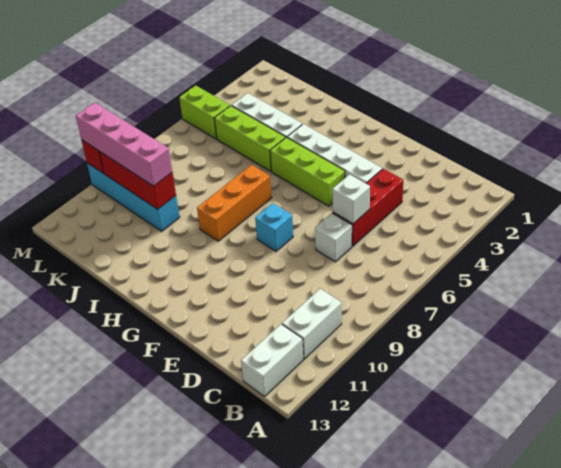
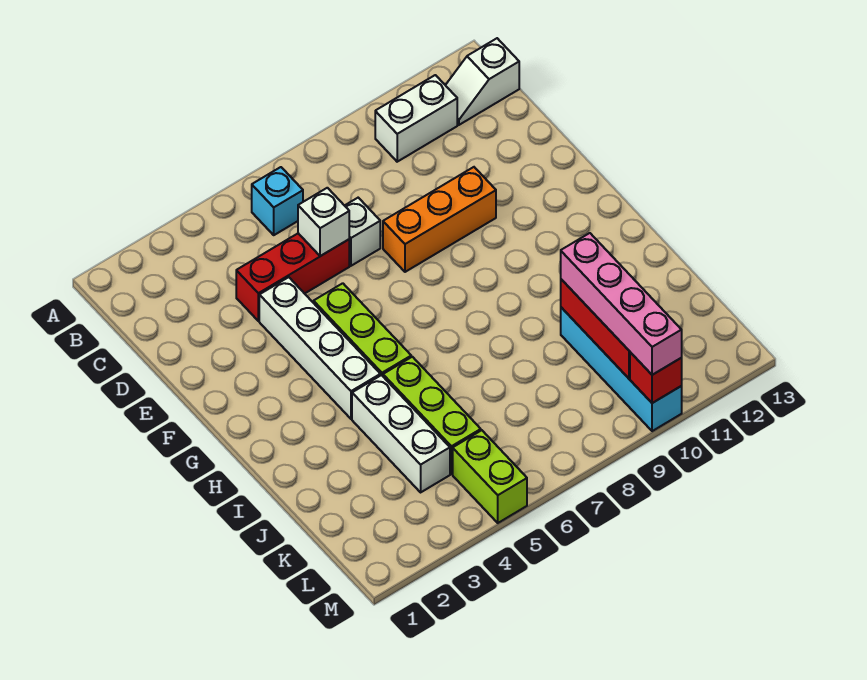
white 1x2 brick [241,324,304,397] -> white 1x2 slope [446,38,519,125]
cyan 1x1 brick [255,203,293,251] -> cyan 1x1 brick moved to [252,167,303,235]
orange 1x3 brick [197,165,272,241] -> orange 1x3 brick moved to [383,167,496,272]

